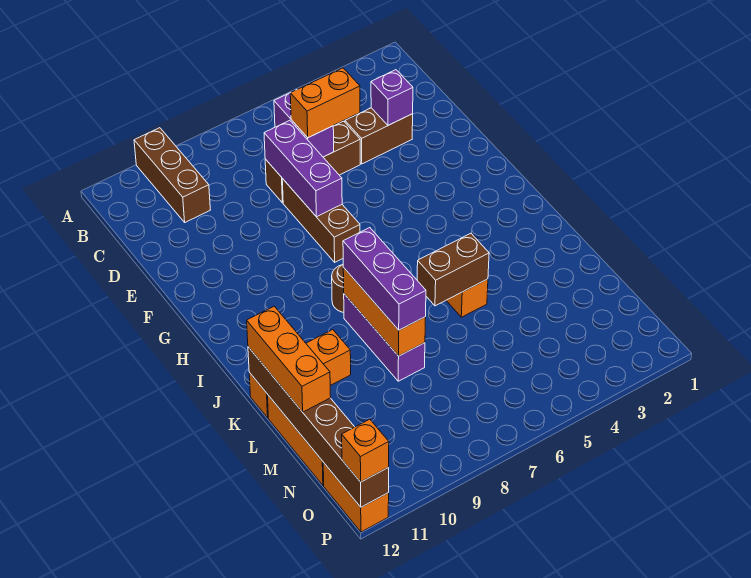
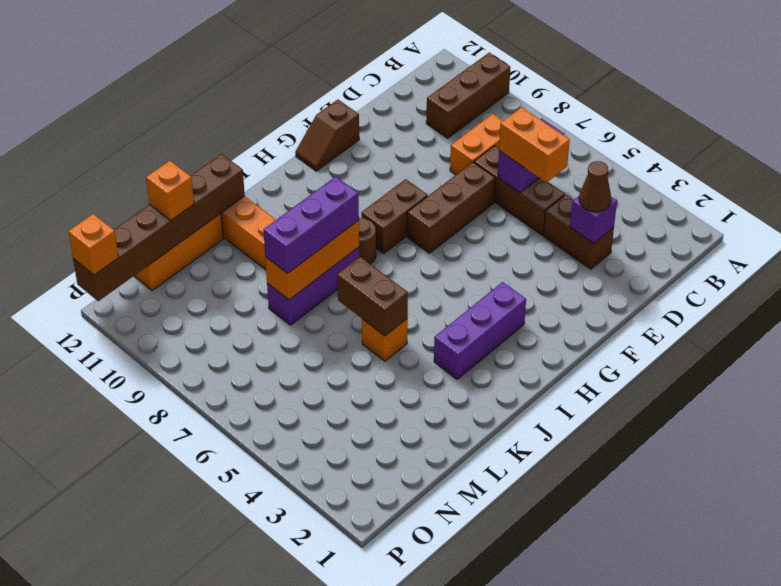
none -> brown 1x1 cone [579,161,611,212]
purple 1x3 brick [264,120,342,217] -> purple 1x3 brick moved to [434,282,526,379]
none -> brown 1x2 slope [295,100,359,171]
none -> brown 1x2 brick [361,179,428,254]
orange 1x3 brick [247,306,331,412] -> orange 1x1 brick [146,161,194,220]
orange 1x2 brick [323,463,389,532] -> orange 1x2 brick moved to [450,114,503,175]

